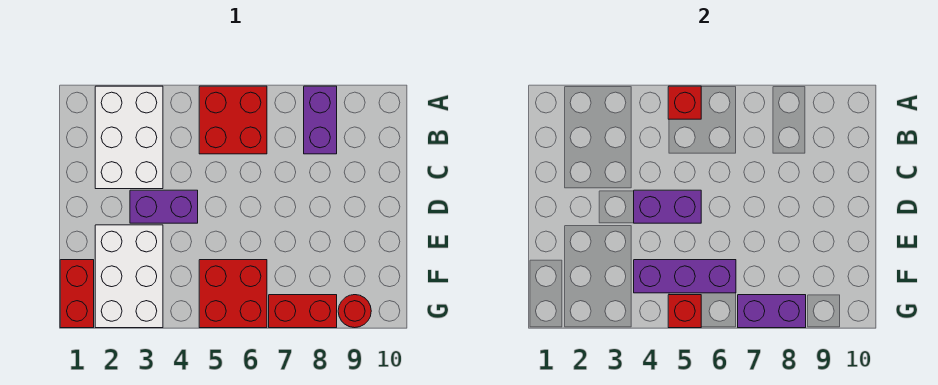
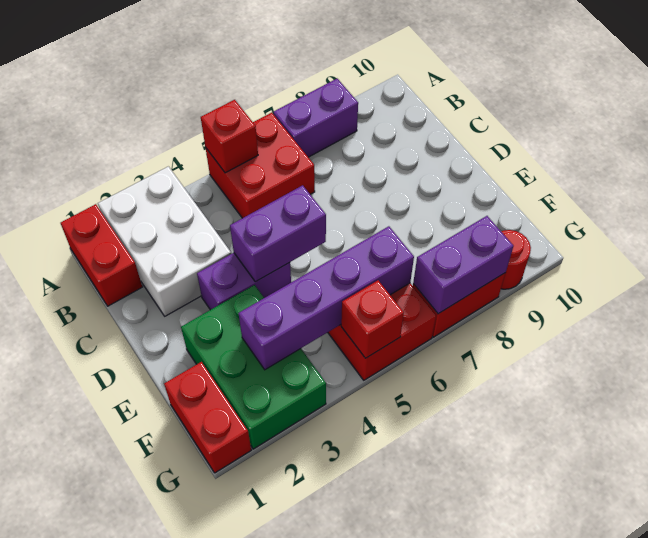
none -> red 1x2 brick [61,204,142,306]
purple 1x2 brick [304,86,337,154] -> purple 1x2 brick turned to [274,79,358,157]
white 2x3 brick [95,225,163,328] -> green 2x3 brick [181,285,326,449]
purple 1x3 brick [634,260,736,293] -> purple 1x4 brick [238,226,414,370]

